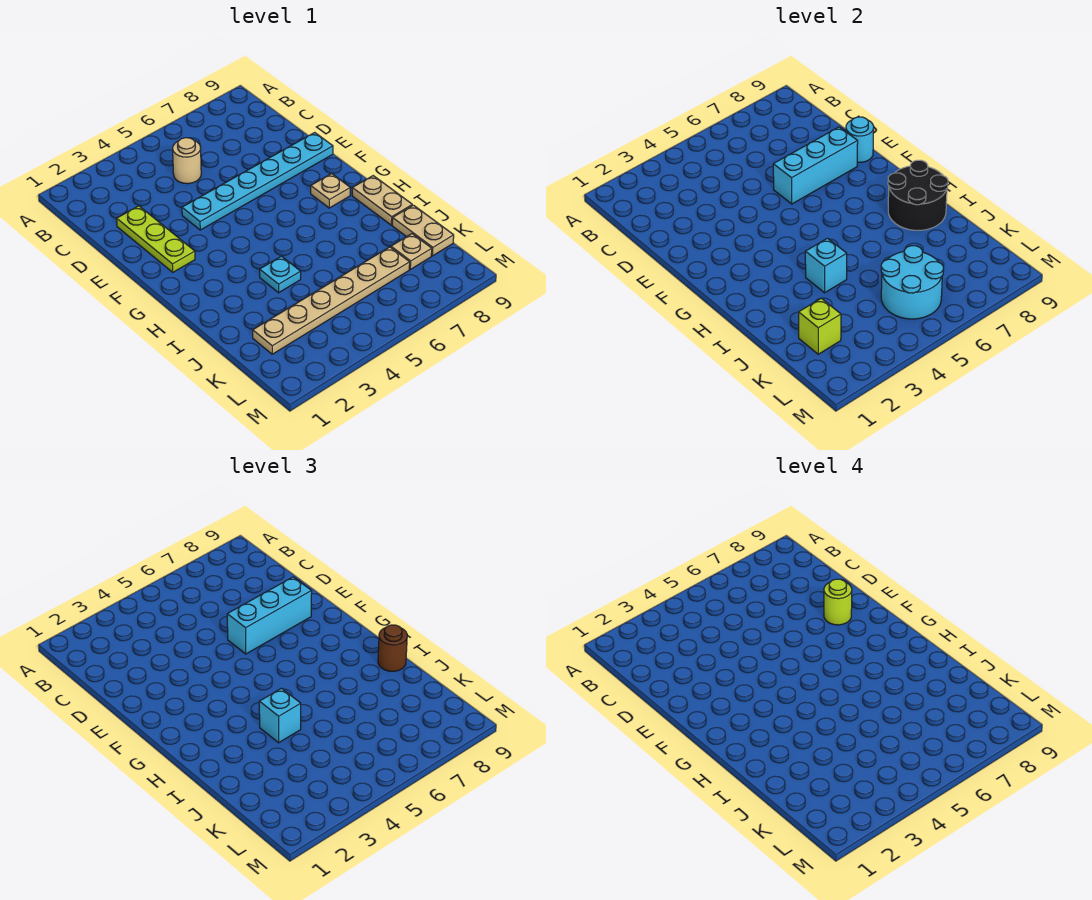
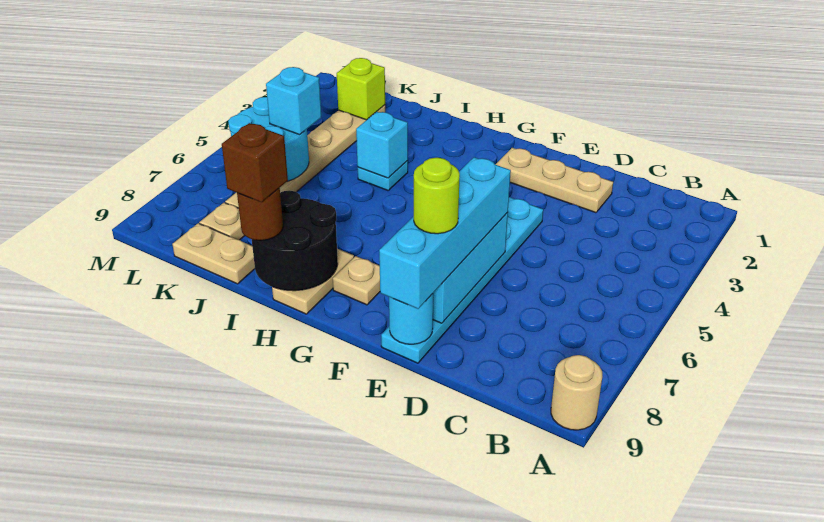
tan 1x1 round brick [173,138,201,184] -> tan 1x1 round brick moved to [551,355,602,430]
lime 1x3 plate [117,206,195,272] -> tan 1x3 plate [495,148,613,213]
cyan 1x3 brick [227,577,312,654] -> cyan 1x4 brick [379,157,511,309]
tan 1x2 plate [352,176,412,225] -> tan 1x2 plate turned to [272,249,354,314]
cyan 1x1 brick [259,688,301,743] -> cyan 1x1 brick moved to [266,67,321,135]
none -> brown 1x1 brick [222,123,288,202]

